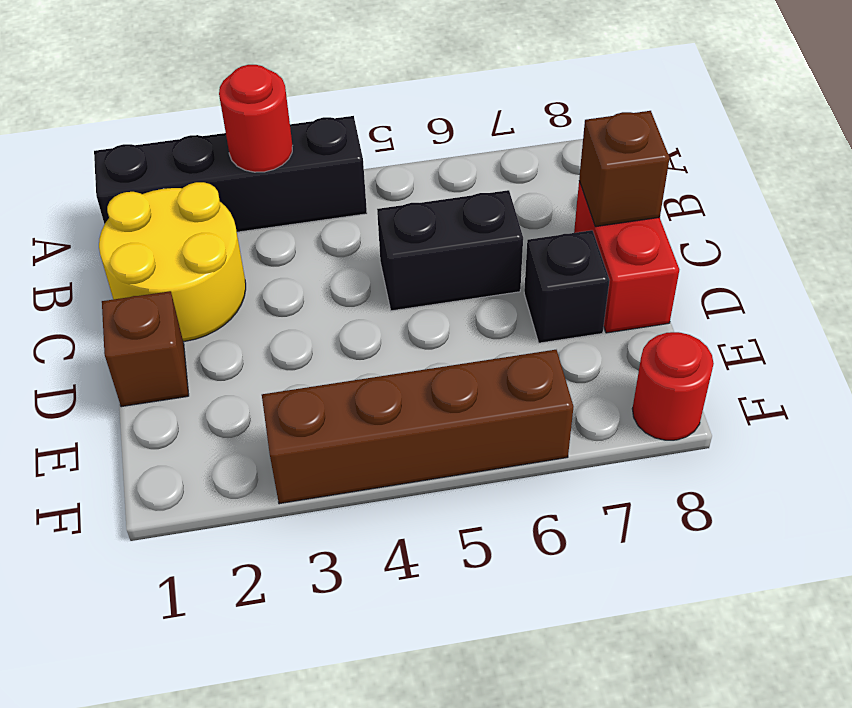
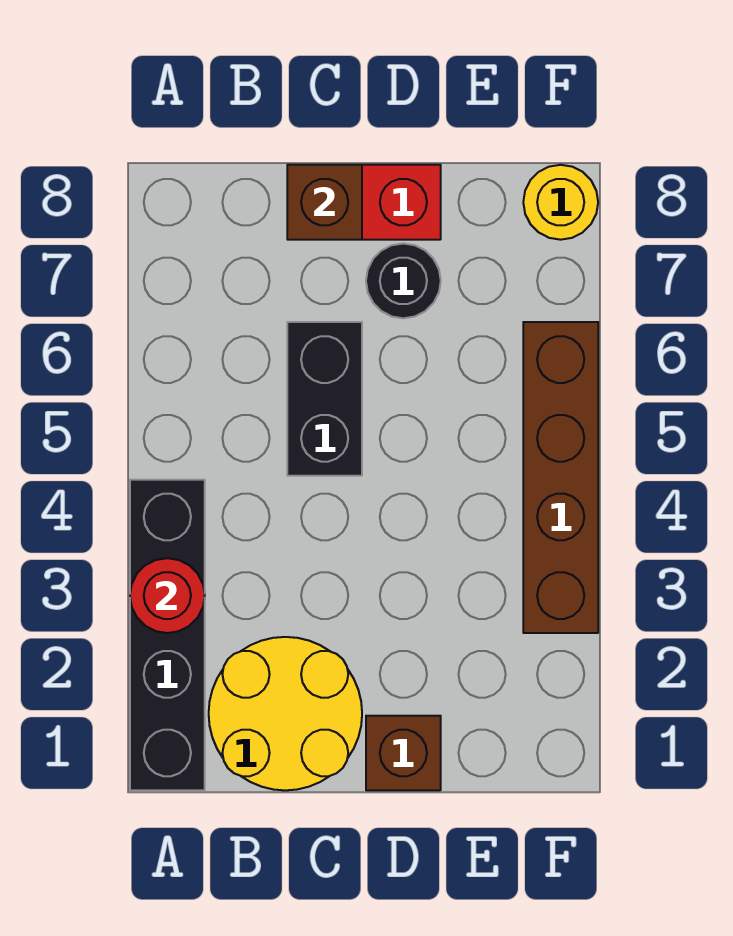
black 1x1 brick [524,230,610,343] -> black 1x1 round brick [366,243,441,318]
red 1x1 round brick [632,332,714,440] -> yellow 1x1 round brick [523,165,598,240]

